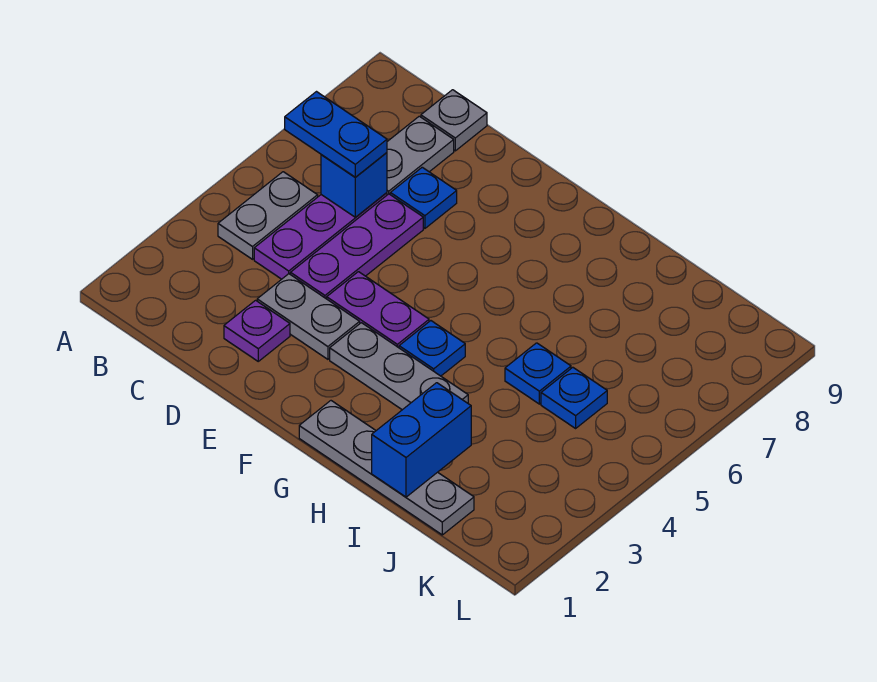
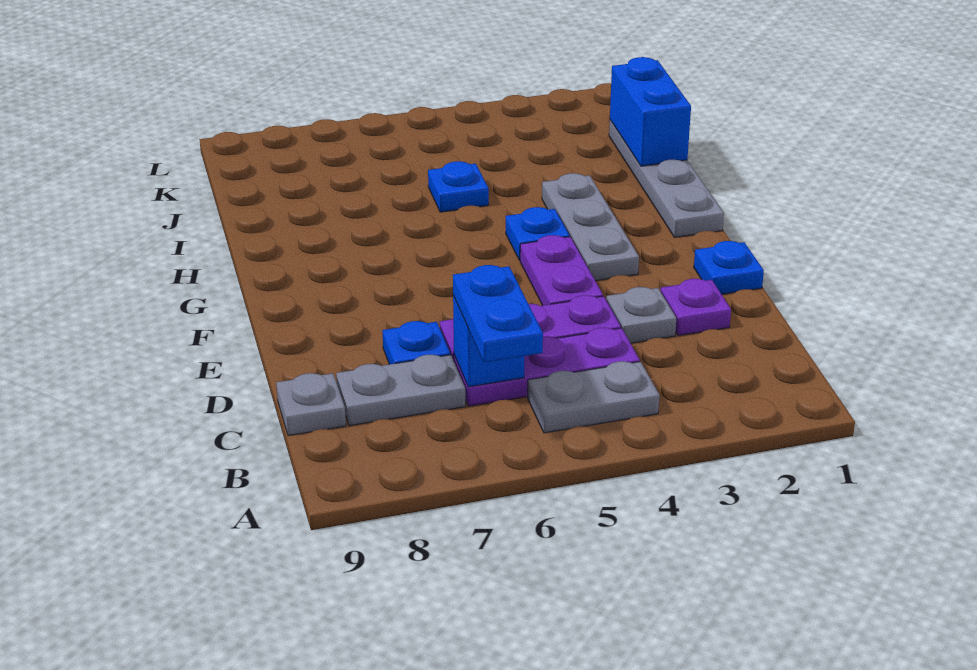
grey 1x2 plate [257,274,360,359] -> grey 1x1 plate [606,287,676,343]
blue 1x2 brick [372,383,471,497] -> blue 1x2 brick turned to [610,57,691,166]
blue 1x1 plate [541,367,607,428] -> blue 1x1 plate moved to [694,241,764,294]

